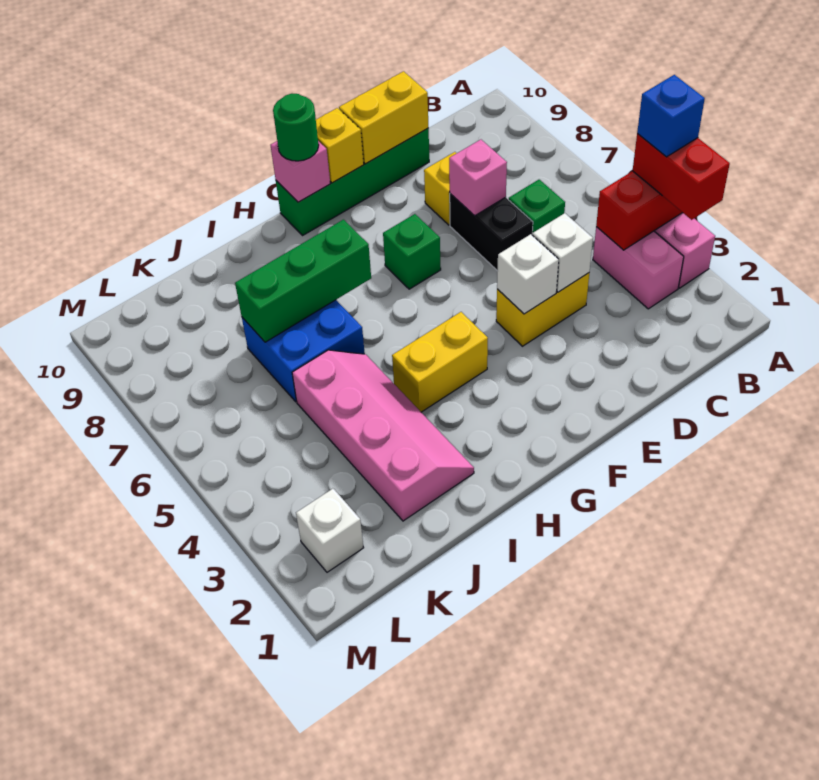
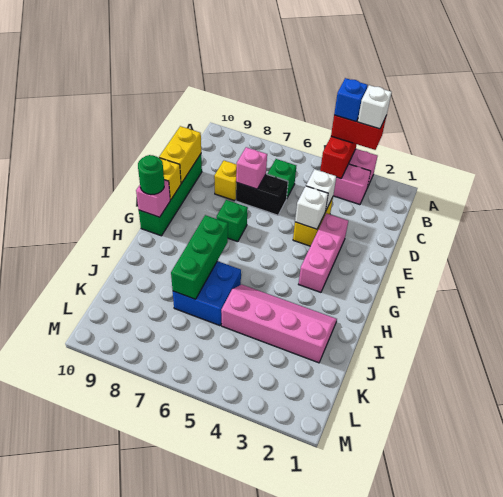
none -> pink 1x3 brick [299,213,348,292]
yellow 1x2 brick [392,312,488,412] -> none
white 1x1 brick [296,489,364,572] -> white 1x1 brick moved to [358,85,392,129]

